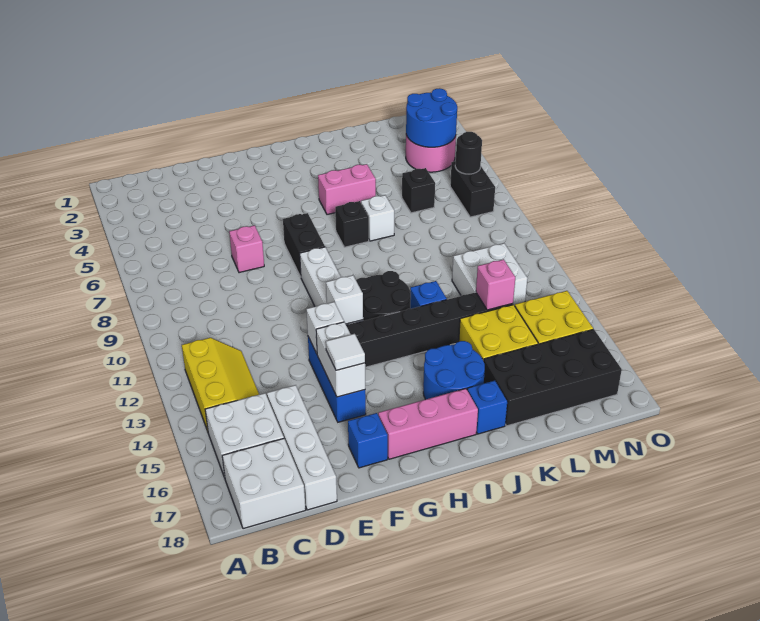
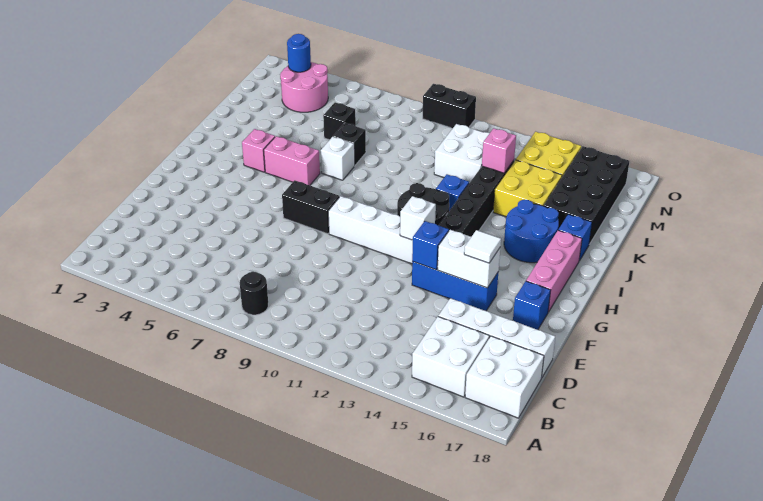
yellow 2x3 slope [182,338,259,431] -> none
pink 1x1 brick [229,225,264,273] -> pink 1x1 brick moved to [242,129,275,172]
white 1x1 brick [306,302,344,354] -> blue 1x1 brick [412,221,449,270]
pink 1x2 brick [318,164,376,215] -> pink 1x2 brick turned to [264,136,320,185]
black 1x1 brick [335,201,369,247] -> black 1x1 brick moved to [333,123,366,166]
blue 2x2 round brick [406,88,457,147] -> blue 1x1 round brick [287,34,311,72]
black 1x2 brick [450,161,495,217] -> black 1x2 brick moved to [423,84,476,128]
black 1x1 round brick [455,132,482,174] -> black 1x1 round brick moved to [240,272,268,315]

